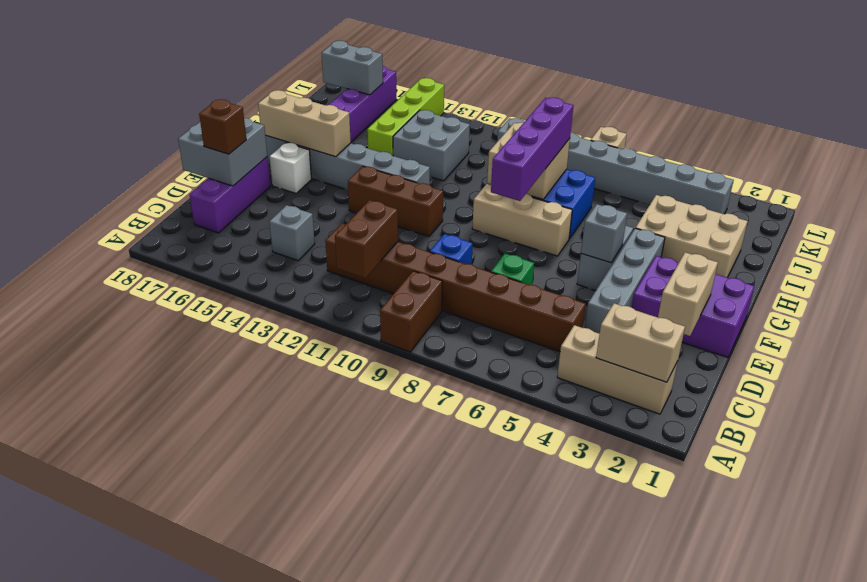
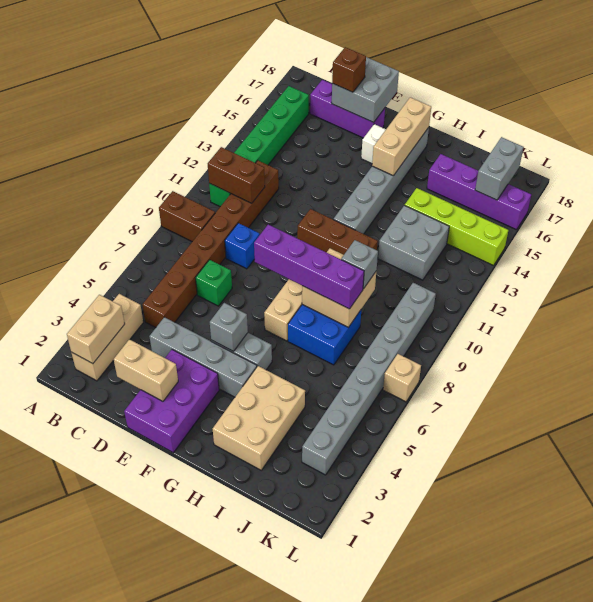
none -> green 1x6 brick [209,86,309,207]
grey 1x1 brick [269,205,315,261] -> grey 1x1 brick moved to [341,240,378,289]
brown 1x3 brick [348,166,443,236] -> brown 1x3 brick turned to [297,209,378,255]

